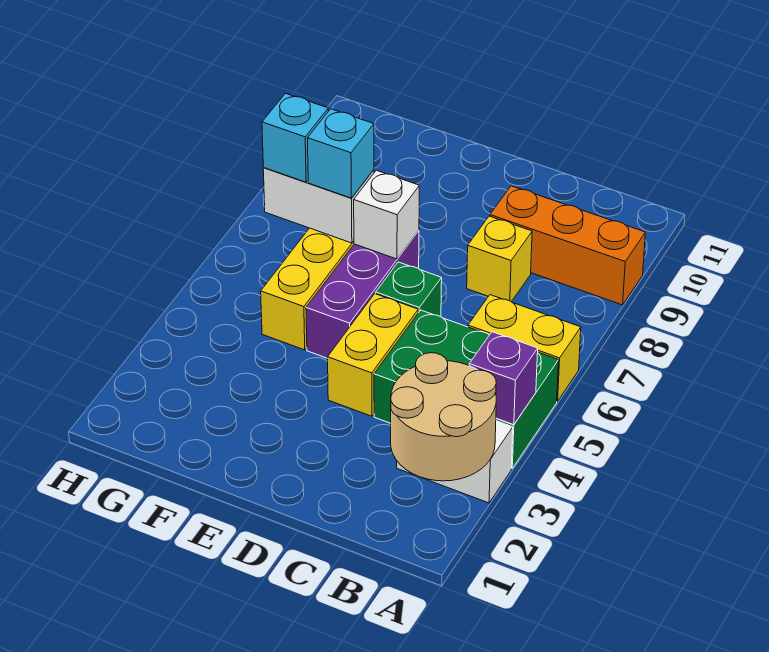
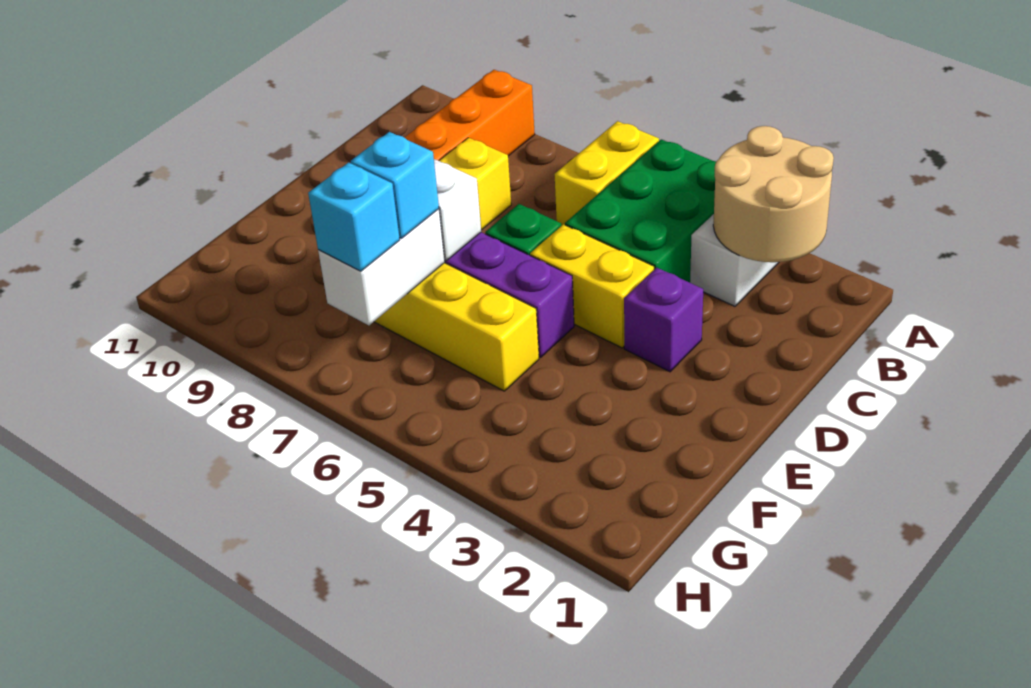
purple 1x1 brick [469,332,538,425] -> purple 1x1 brick moved to [624,268,703,372]

